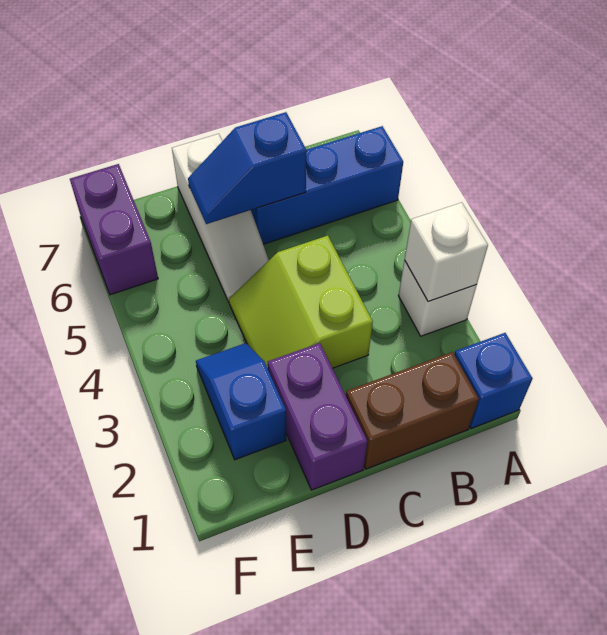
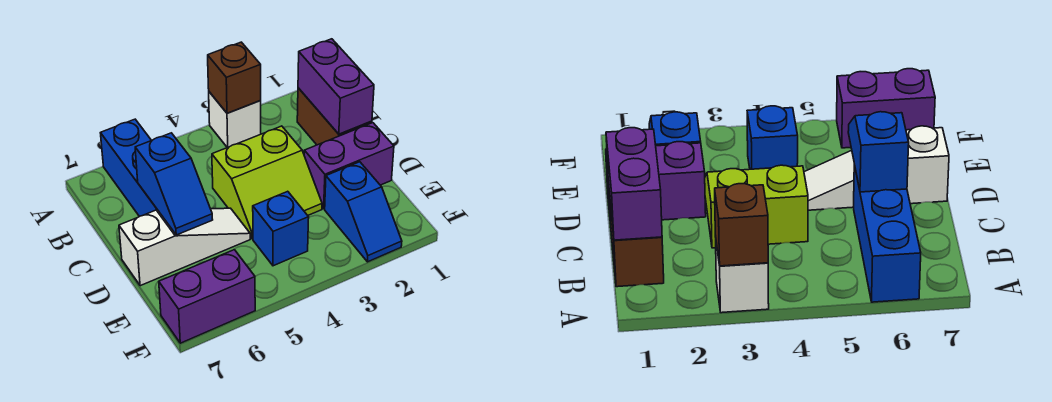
blue 1x1 brick [454,333,533,428] -> blue 1x1 brick moved to [253,191,309,266]
white 1x1 brick [405,202,488,302] -> brown 1x1 brick [208,42,261,113]
none -> purple 1x2 brick [298,39,374,134]
blue 1x2 slope [196,343,286,460] -> blue 1x2 slope turned to [325,162,402,262]

